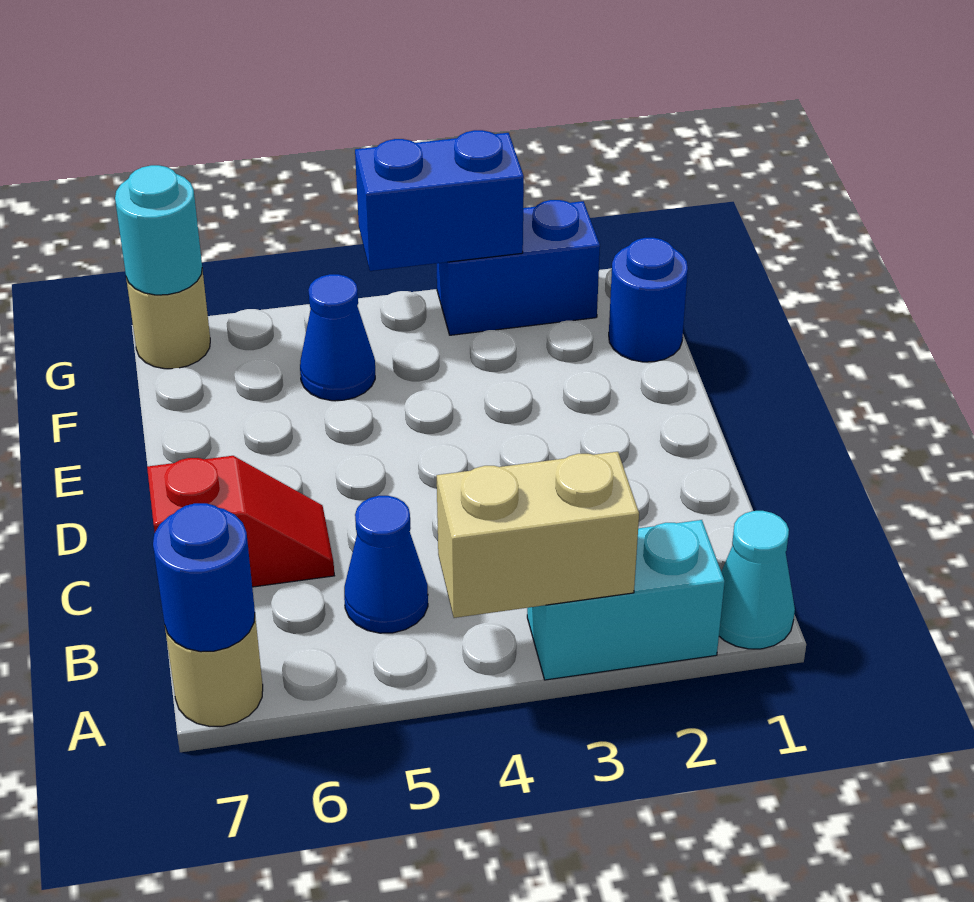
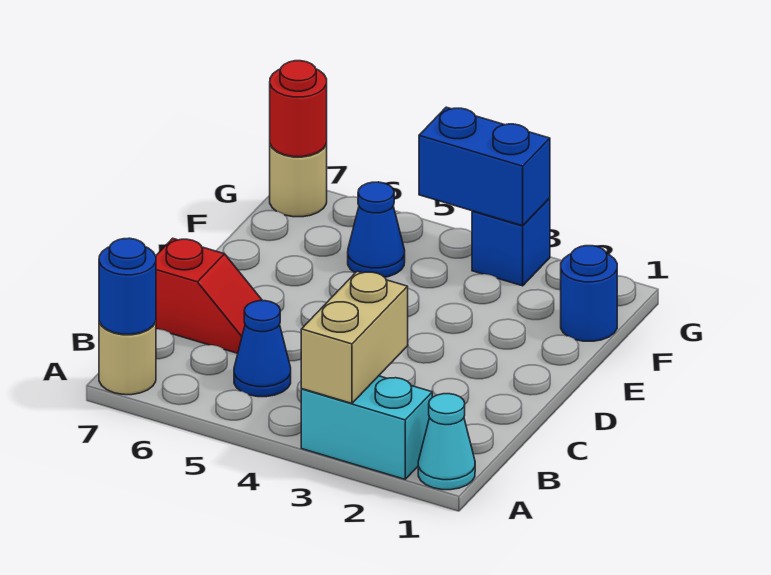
tan 1x2 brick [437,452,639,618] -> tan 1x2 brick turned to [301,271,408,403]
blue 1x2 brick [437,200,600,335] -> blue 1x1 brick [472,198,550,286]
cyan 1x1 round brick [115,165,202,295] -> red 1x1 round brick [270,61,327,157]

